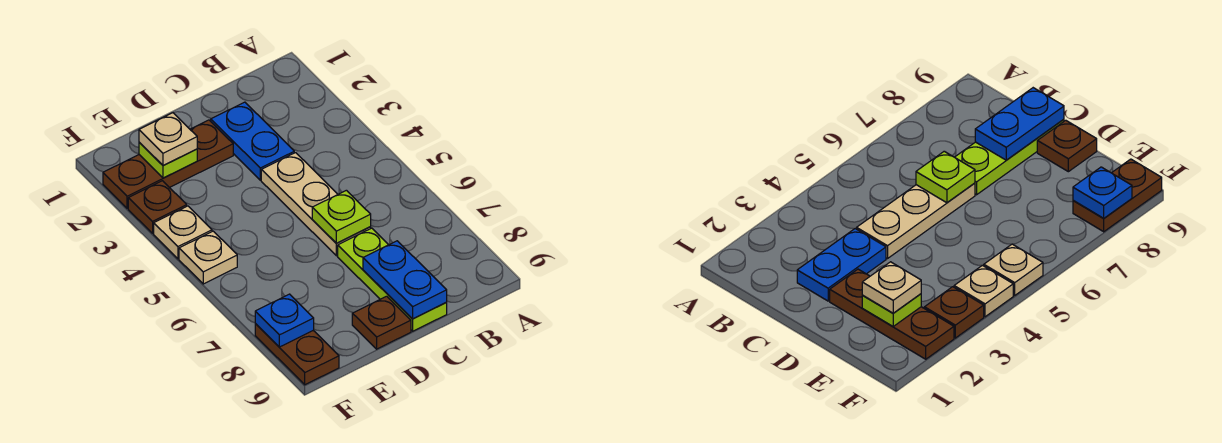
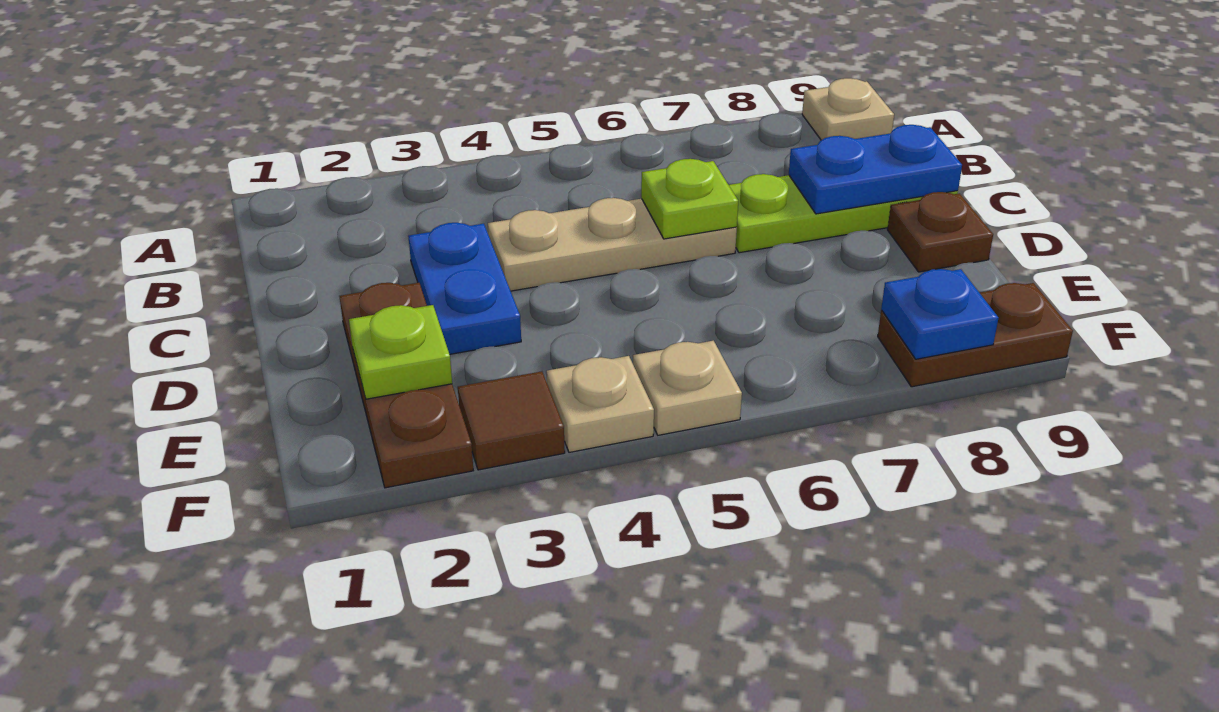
blue 1x2 plate [211,102,294,180] -> blue 1x2 plate turned to [408,223,521,354]
tan 1x1 plate [139,113,197,166] -> tan 1x1 plate moved to [802,78,894,140]
brown 1x1 plate [128,181,187,233] -> brown 1x1 tile [458,371,565,470]

